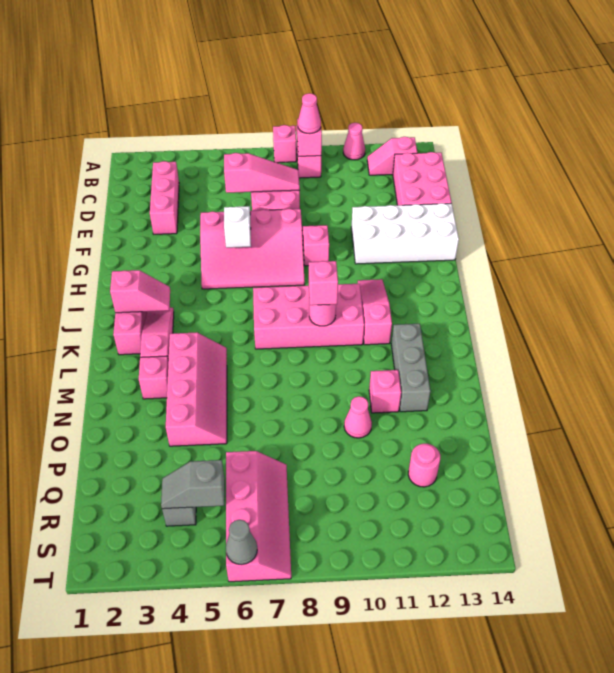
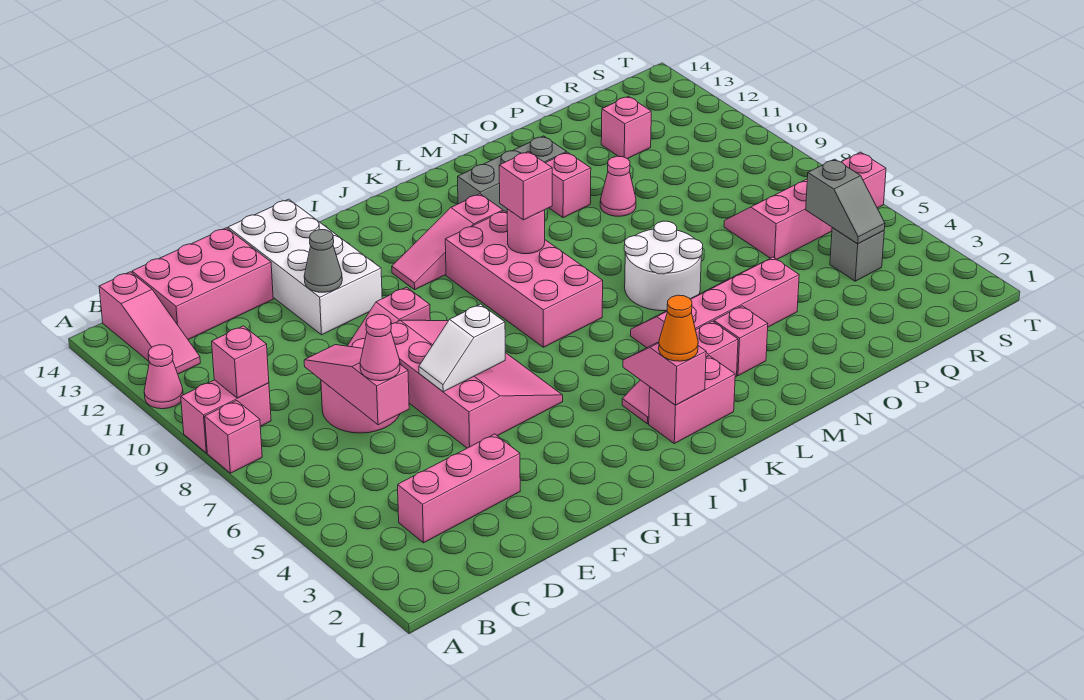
pink 1x1 cone [298,93,321,134] -> pink 1x1 cone moved to [360,314,400,381]
pink 1x2 slope [367,137,417,175] -> pink 1x3 slope [99,272,200,374]
none -> orange 1x1 cone [659,295,698,361]
none -> white 2x2 round brick [624,221,703,311]
pink 1x1 round brick [408,443,440,487] -> pink 1x1 brick [601,96,651,159]
grey 1x1 cone [226,520,257,565] -> grey 1x1 cone moved to [304,230,342,292]

